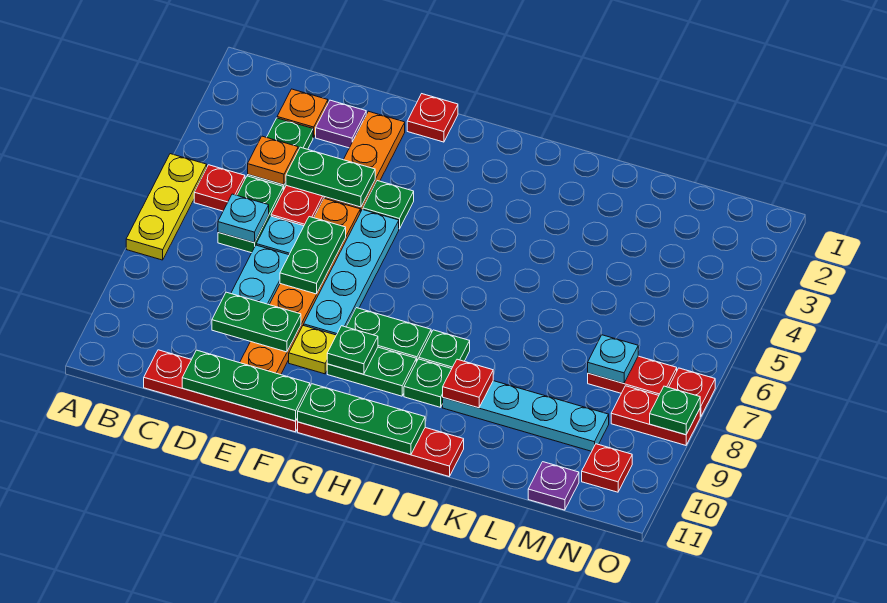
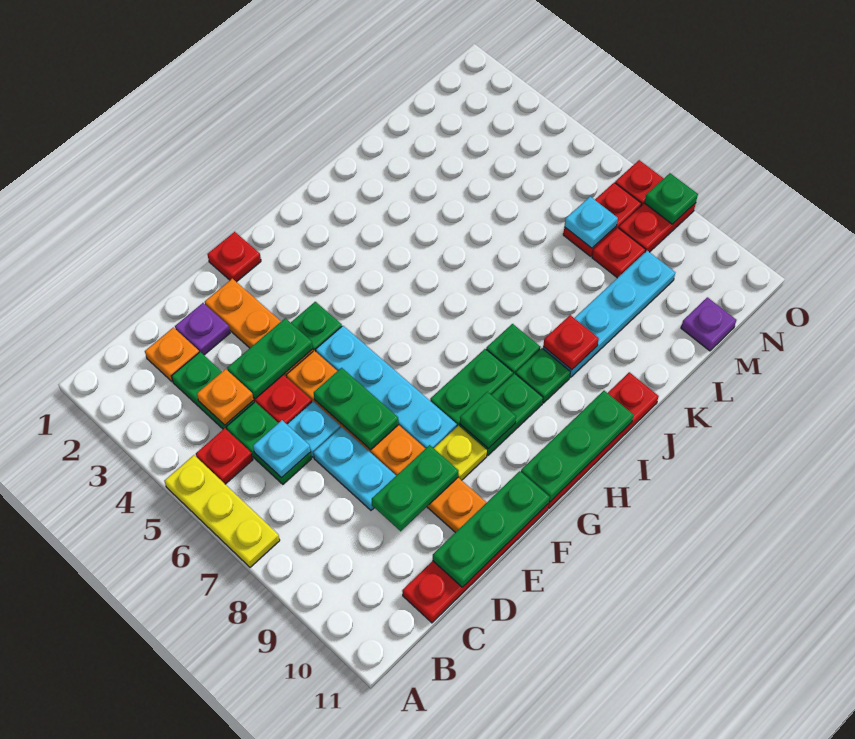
red 1x1 plate [582,444,632,492] -> red 1x1 plate moved to [592,228,646,278]

